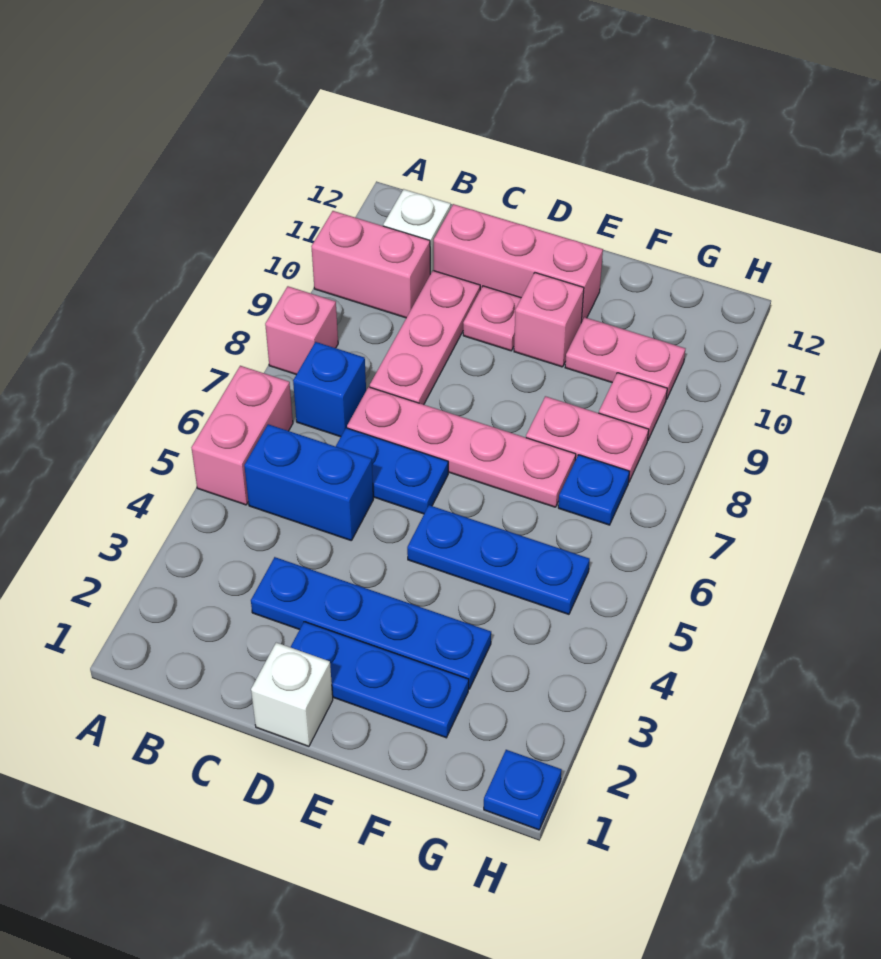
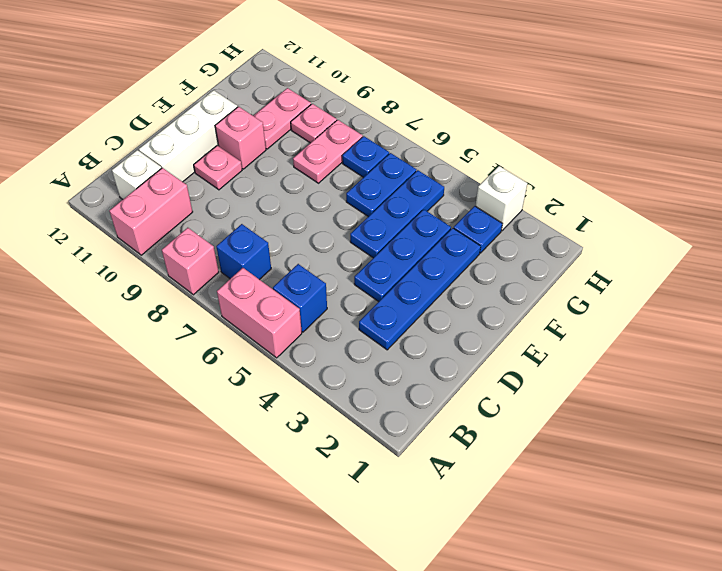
blue 1x2 brick [244,424,373,541] -> blue 1x1 brick [273,264,327,332]
blue 1x2 plate [336,428,448,514] -> blue 1x2 plate moved to [346,153,416,217]
pink 1x4 plate [347,387,576,507] -> none
pink 1x3 plate [370,270,480,405] -> none
pink 1x3 brick [434,204,603,323] -> white 1x3 brick [139,90,237,182]
white 1x1 brick [251,642,333,746] -> white 1x1 brick moved to [476,166,527,231]
blue 1x3 plate [291,622,469,738] -> blue 1x3 plate moved to [354,209,451,302]
blue 1x1 plate [484,750,562,830] -> blue 1x1 plate moved to [454,206,502,253]

